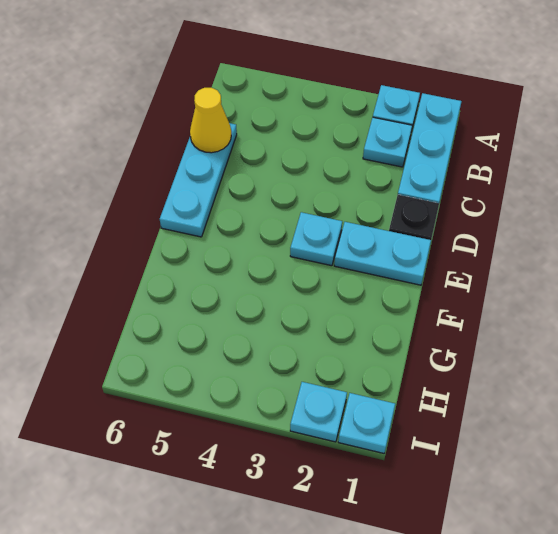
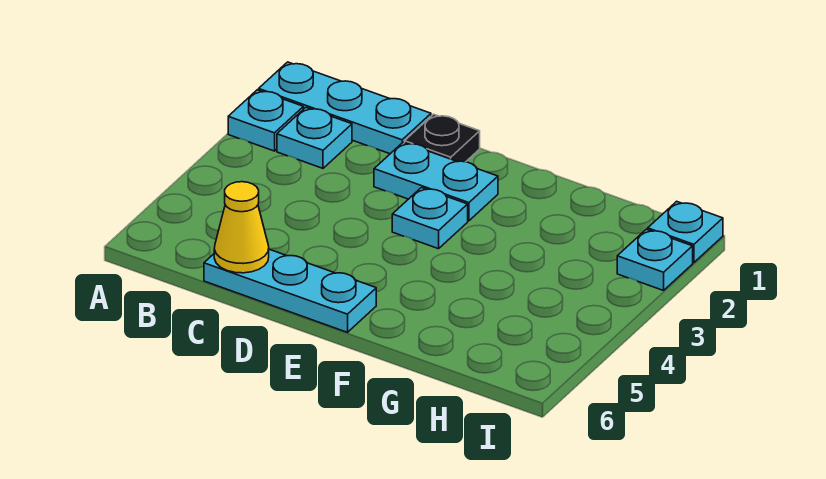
cyan 1x2 plate [334,222,431,285] -> cyan 1x2 plate turned to [374,142,498,221]

